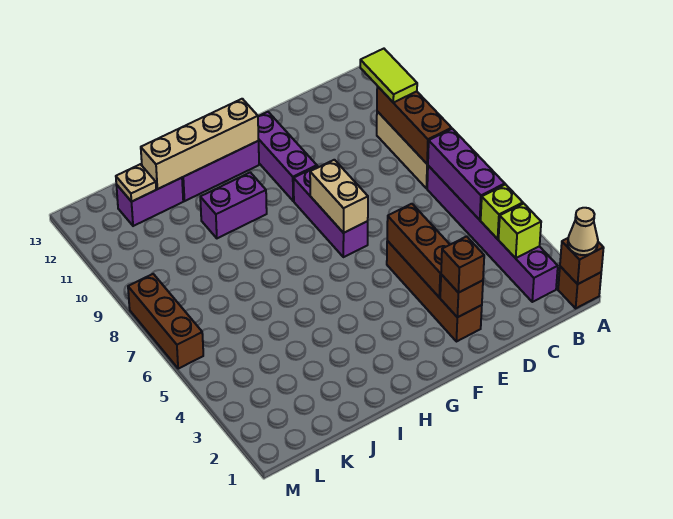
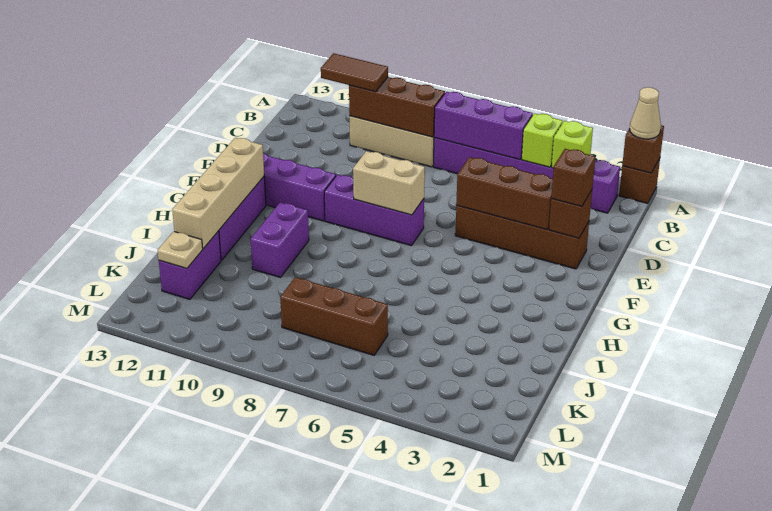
lime 1x2 tile [360,49,417,102] -> brown 1x2 tile [321,53,388,92]
brown 1x3 brick [128,274,203,369] -> brown 1x3 brick moved to [280,277,388,355]

